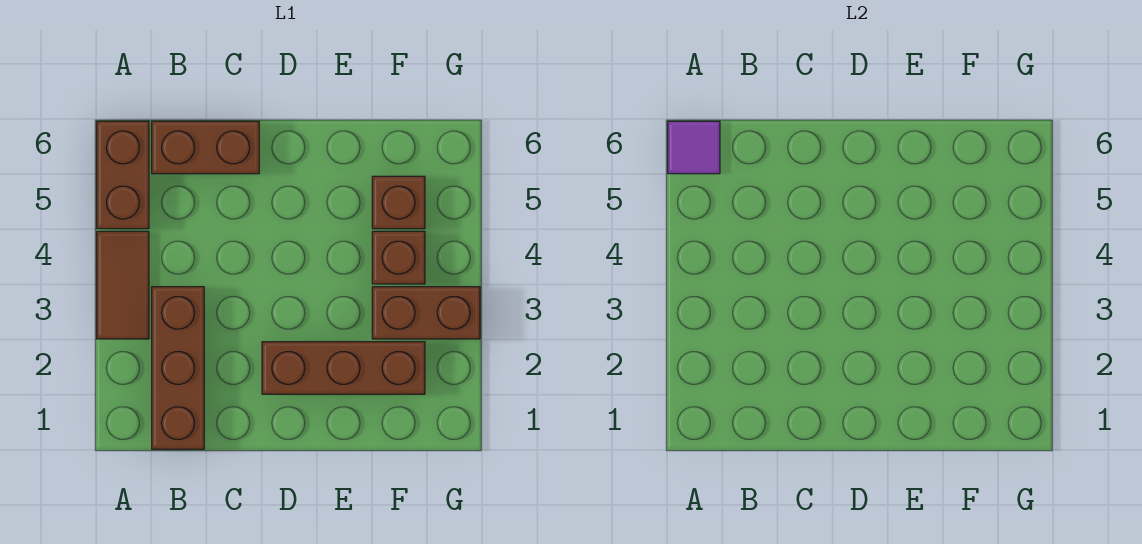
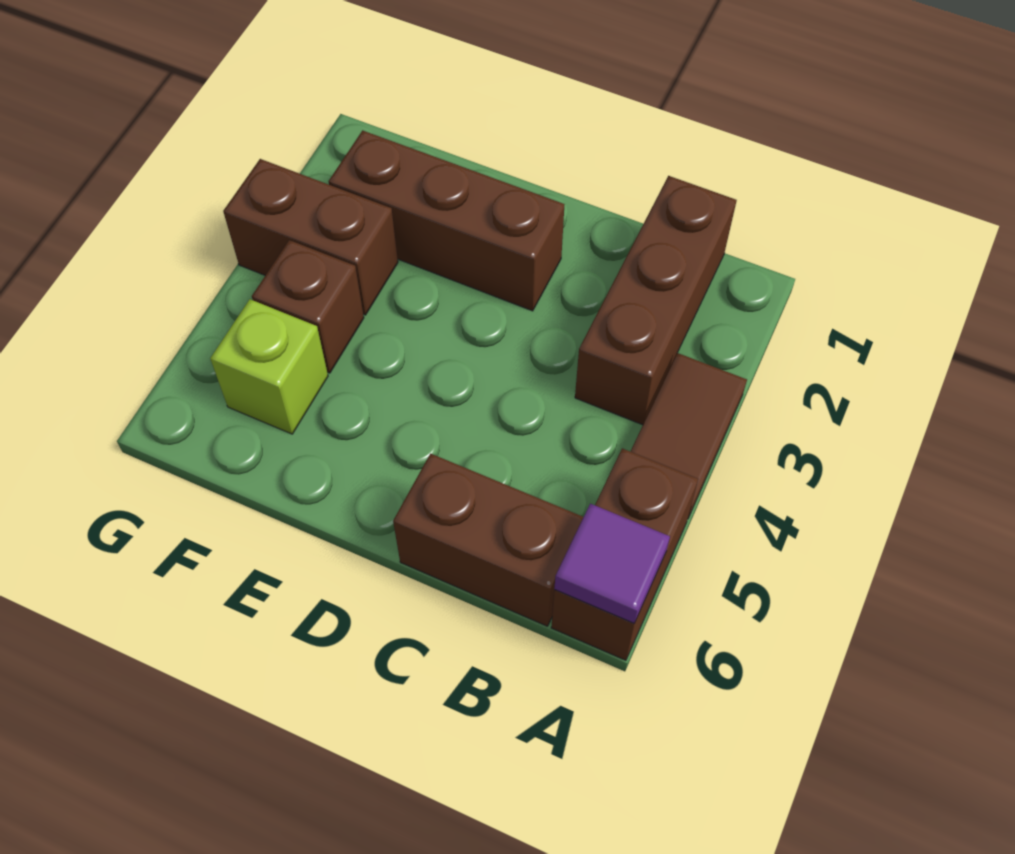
brown 1x1 brick [372,176,425,229] -> lime 1x1 brick [210,299,328,434]

